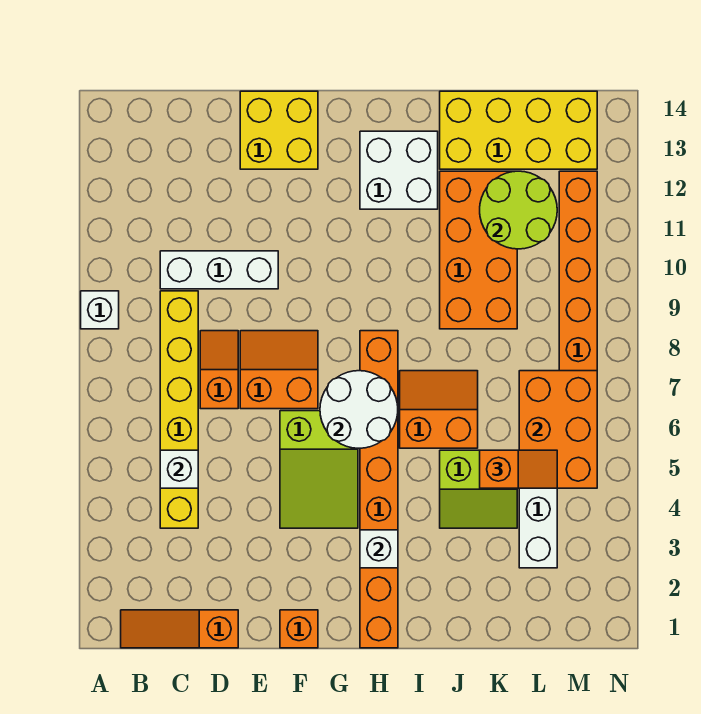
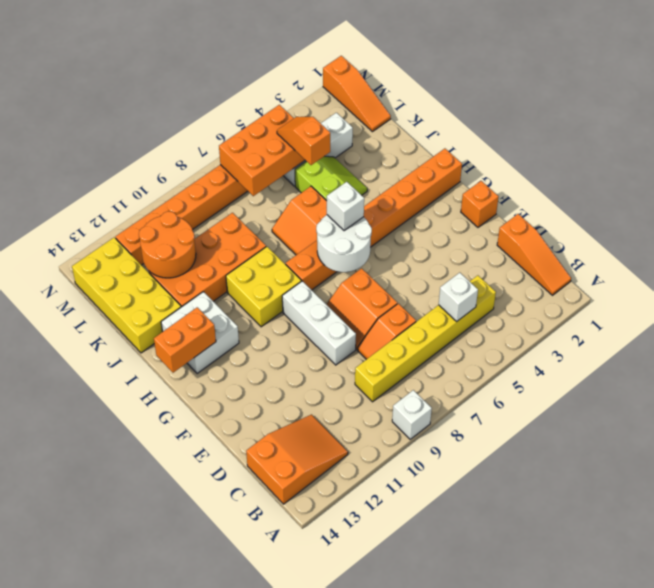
none -> orange 2x3 slope [246,415,348,504]
white 1x3 brick [160,251,278,289] -> white 1x3 brick moved to [282,281,356,365]
yellow 2x2 brick [240,91,318,169] -> yellow 2x2 brick moved to [226,247,301,327]
lime 2x3 slope [280,411,358,528] -> none
white 1x1 brick [360,530,398,568] -> white 1x1 brick moved to [327,182,364,231]
none -> orange 1x2 brick [154,307,216,373]
lime 2x2 round brick [480,171,557,249] -> orange 2x2 round brick [139,211,196,278]
none -> orange 1x3 slope [323,56,391,132]

